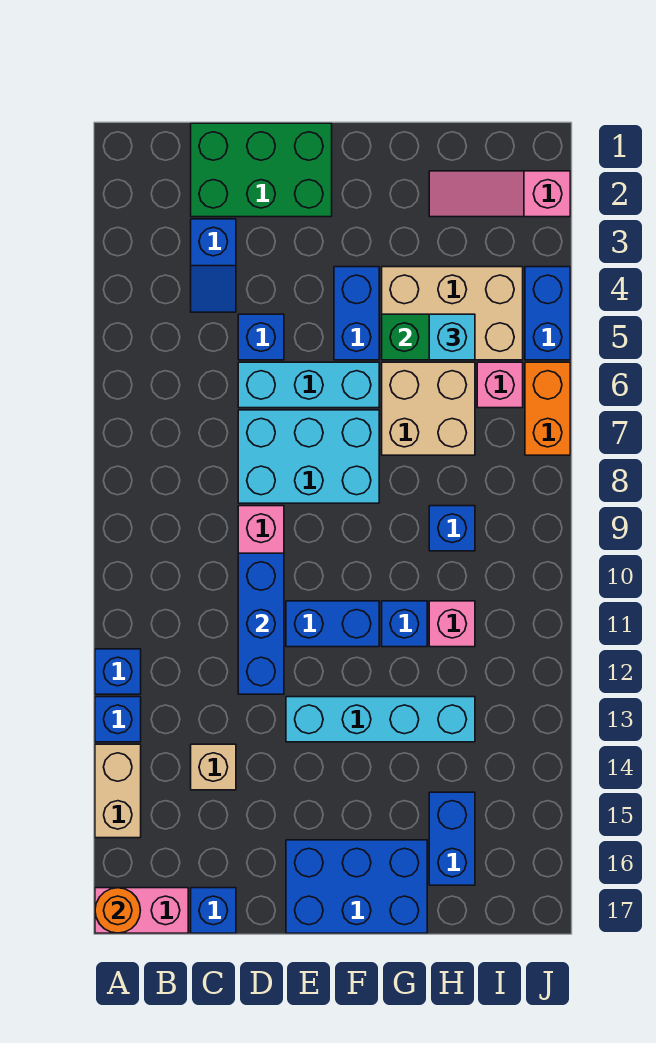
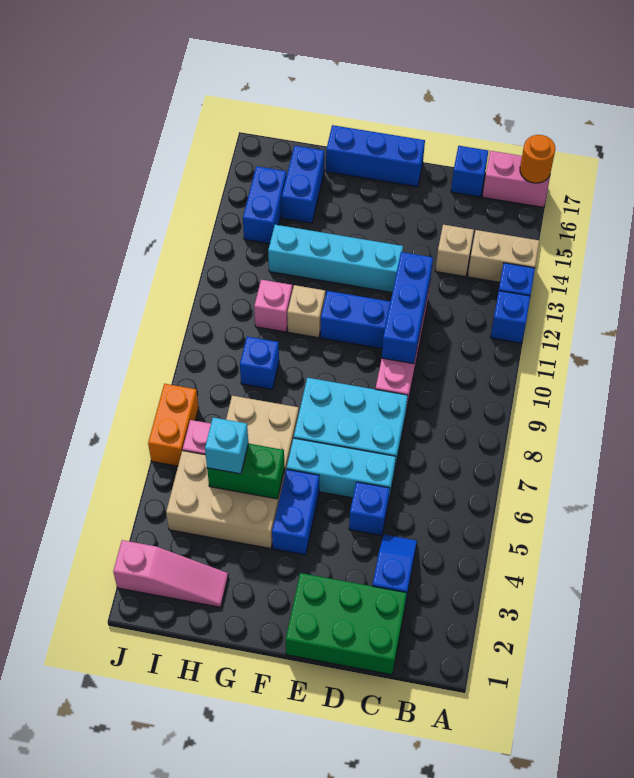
tan 1x2 brick [95,744,141,838] -> tan 1x2 brick turned to [468,230,539,282]
blue 2x3 brick [286,840,427,933] -> blue 1x3 brick [326,125,425,187]
blue 1x1 brick [382,601,427,647] -> tan 1x1 brick [287,285,325,338]
blue 1x2 brick [525,267,570,360] -> blue 1x2 brick moved to [243,166,287,244]

